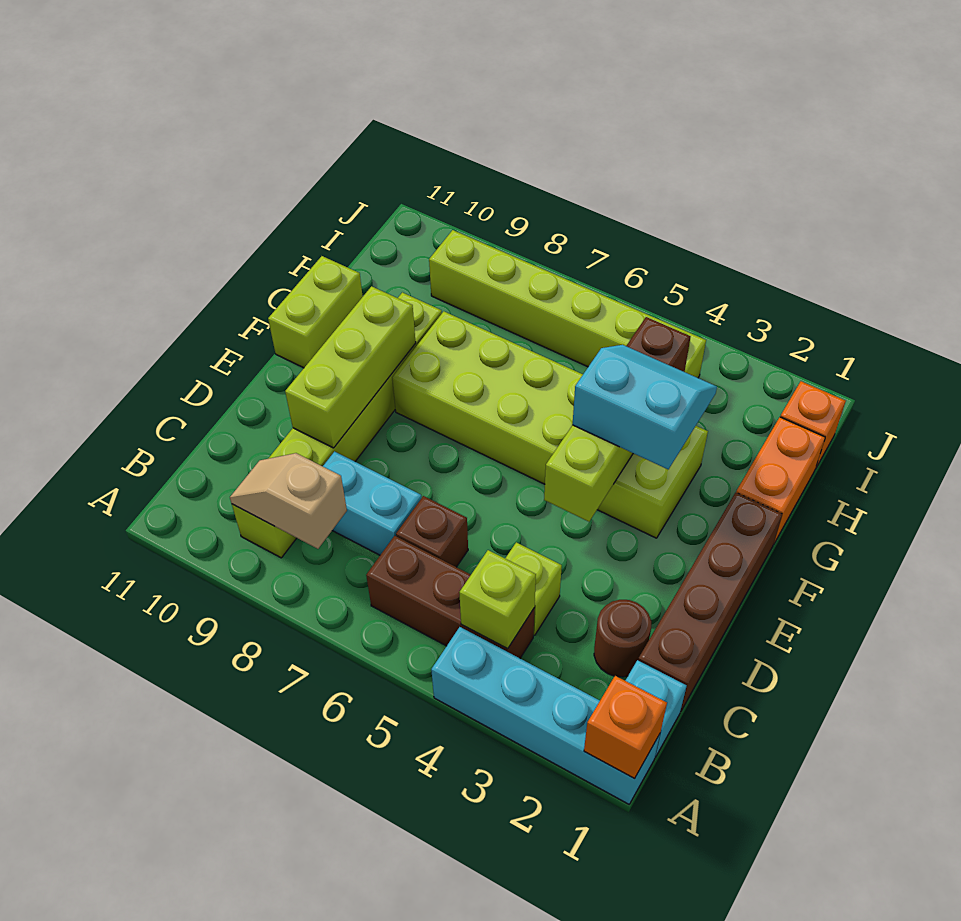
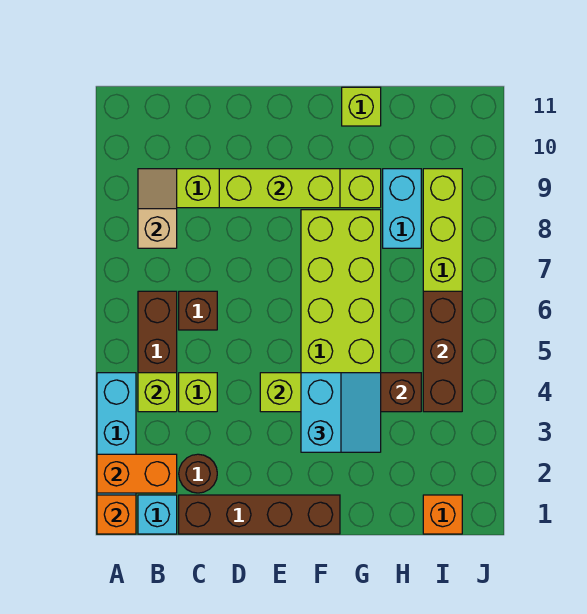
cyan 1x2 brick [323,452,421,555] -> cyan 1x2 brick moved to [383,169,421,248]
lime 1x2 brick [268,256,363,368] -> lime 1x1 brick [342,87,381,126]
orange 1x2 brick [736,417,825,543] -> orange 1x2 brick moved to [97,454,177,493]
none -> brown 1x3 brick [423,291,462,412]

